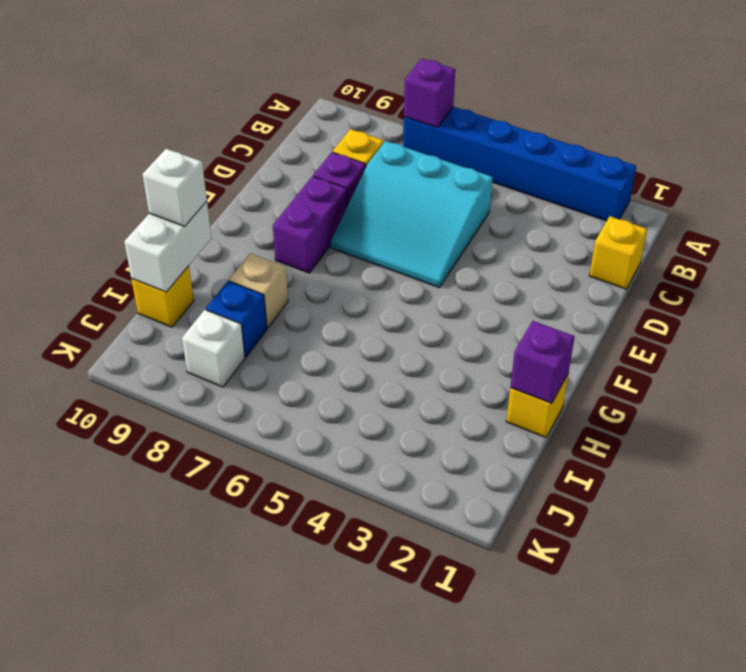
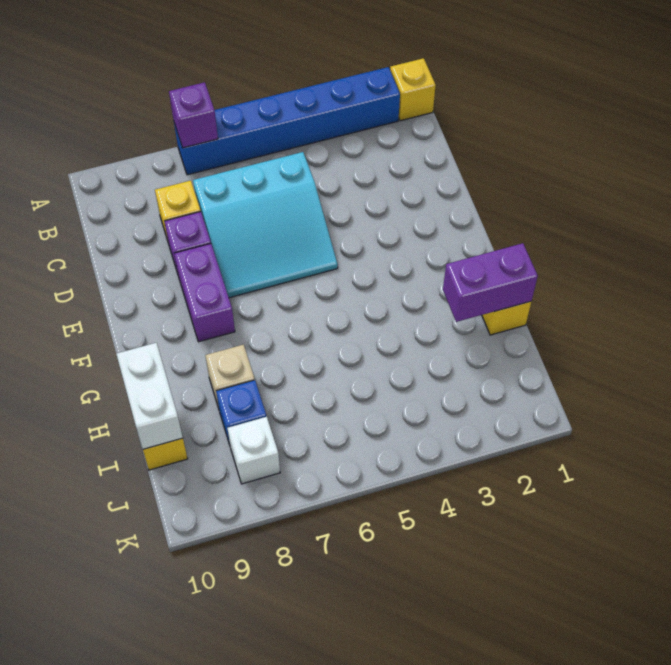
yellow 1x1 brick [589,216,647,289] -> yellow 1x1 brick moved to [390,58,436,121]
purple 1x1 brick [510,321,575,403] -> purple 1x2 brick [443,243,538,322]
white 1x1 brick [143,149,207,226] -> none

